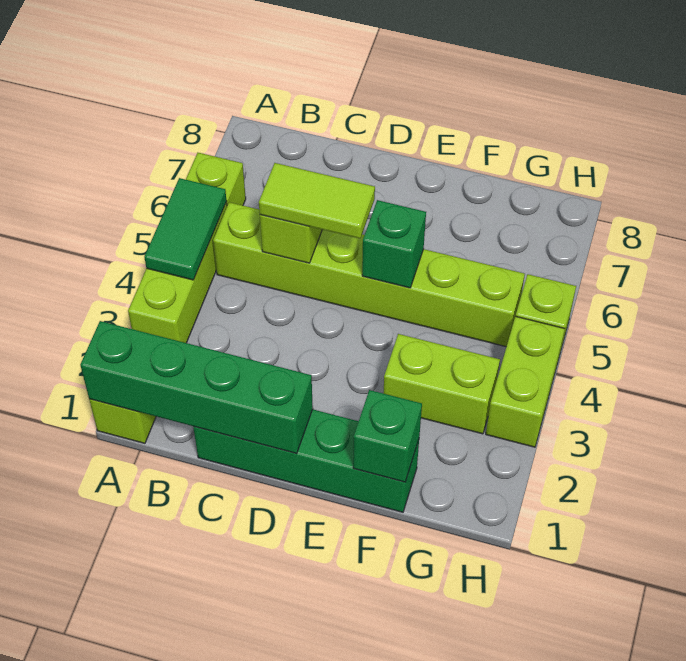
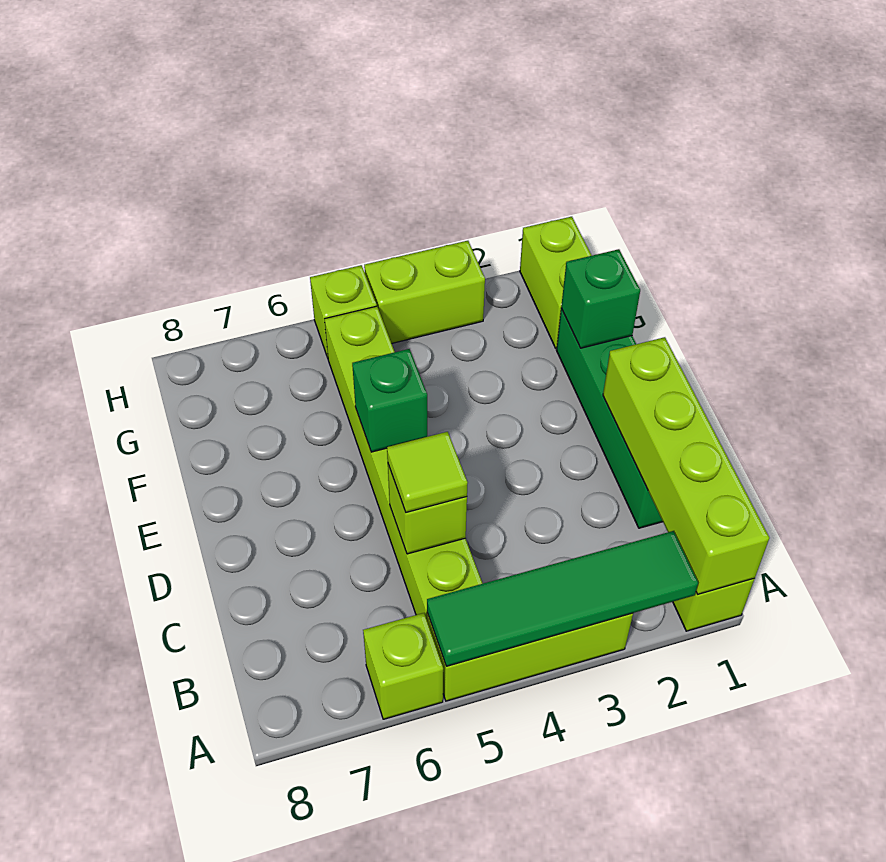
green 1x4 brick [80,321,313,454] -> lime 1x4 brick [603,337,769,594]
green 1x2 tile [144,178,226,280] -> green 1x4 tile [427,531,698,666]
lime 1x2 tile [259,163,375,239] -> lime 1x1 tile [387,432,468,512]
lime 1x2 brick [383,334,500,434] -> lime 1x2 brick moved to [520,217,592,348]

